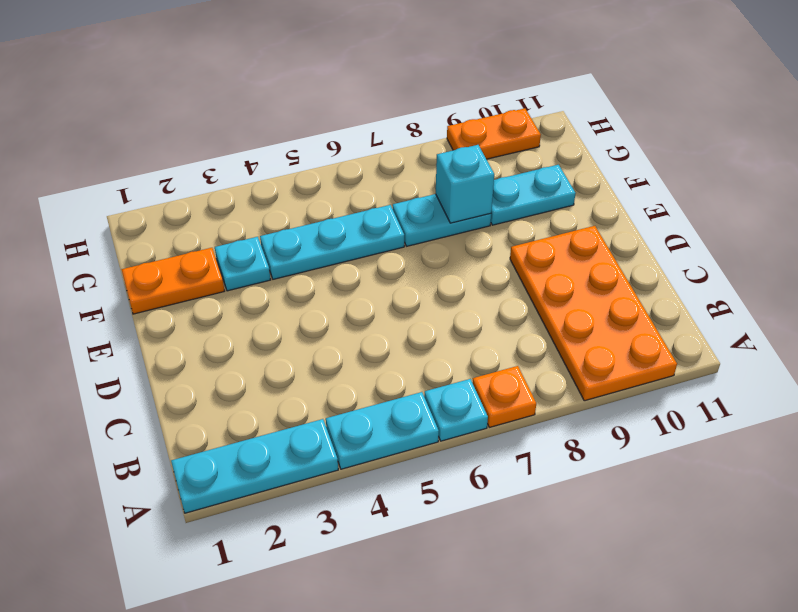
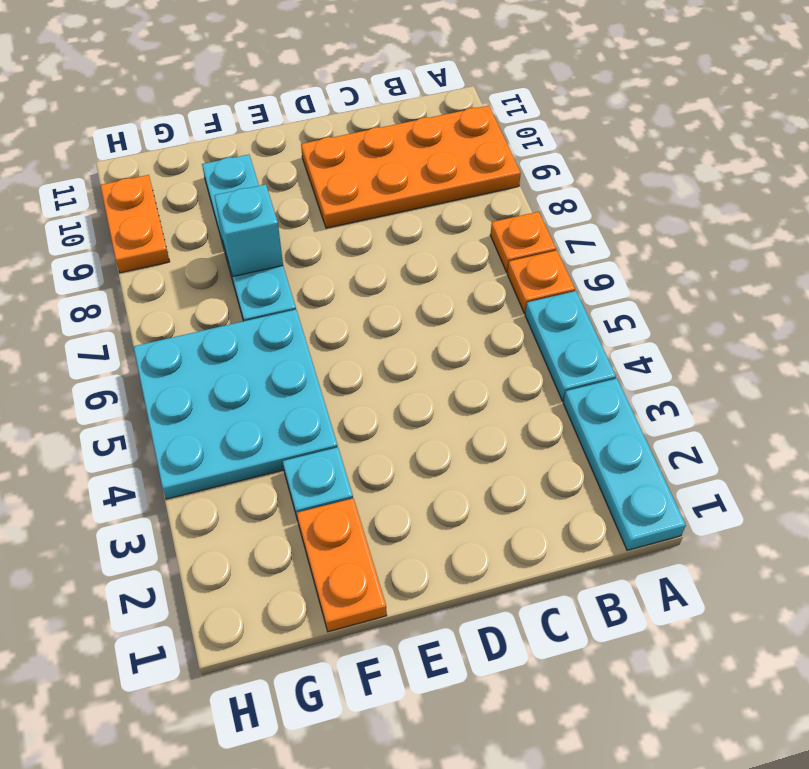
cyan 1x1 plate [424,379,488,441] -> orange 1x1 plate [507,250,575,313]
cyan 1x3 plate [260,205,404,279] -> cyan 3x3 plate [133,310,338,499]

